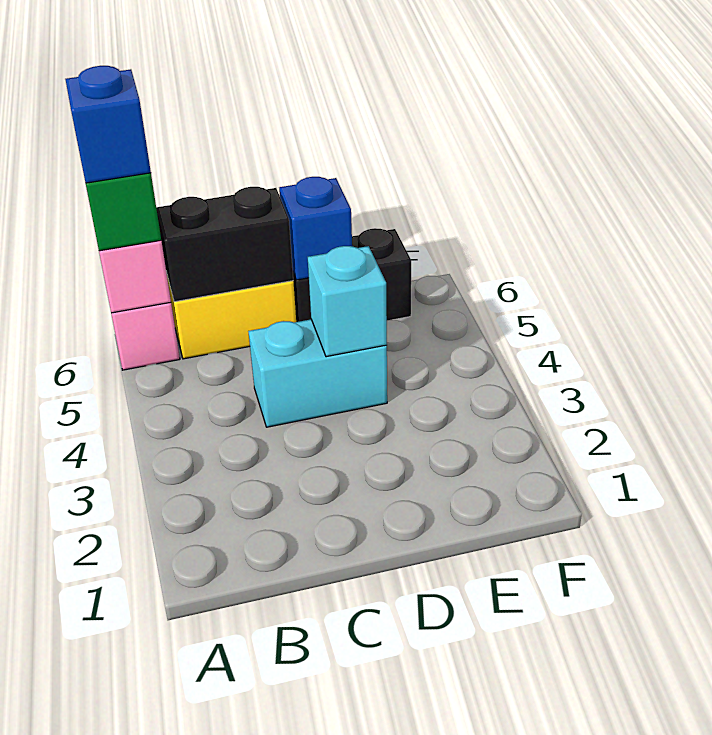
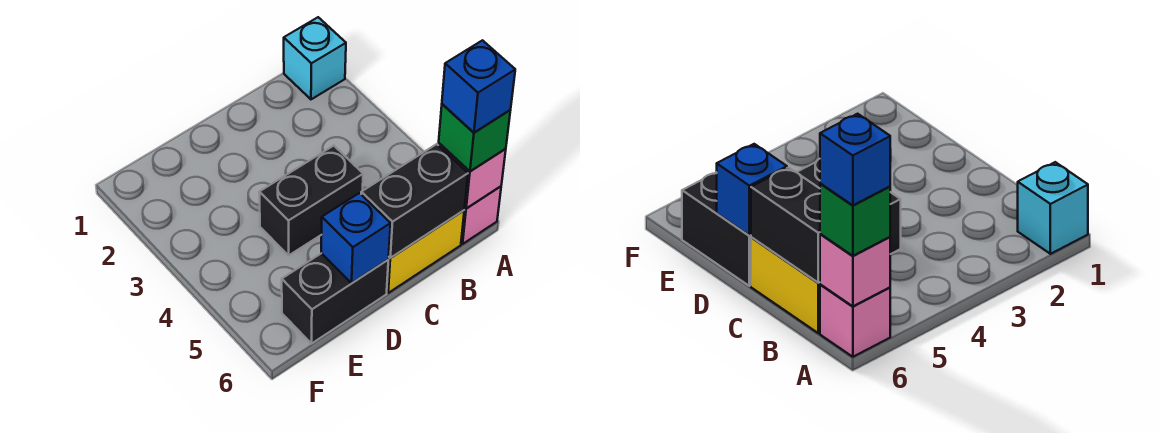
cyan 1x2 brick [248,319,387,427] -> black 1x2 brick [259,146,363,255]
cyan 1x1 brick [308,246,387,357] -> cyan 1x1 brick moved to [284,17,346,99]

